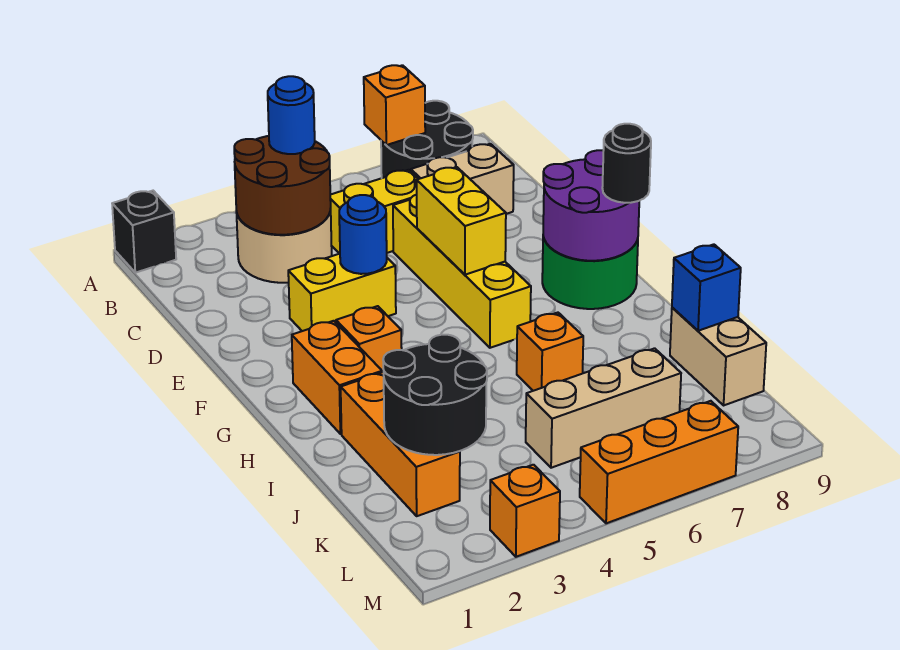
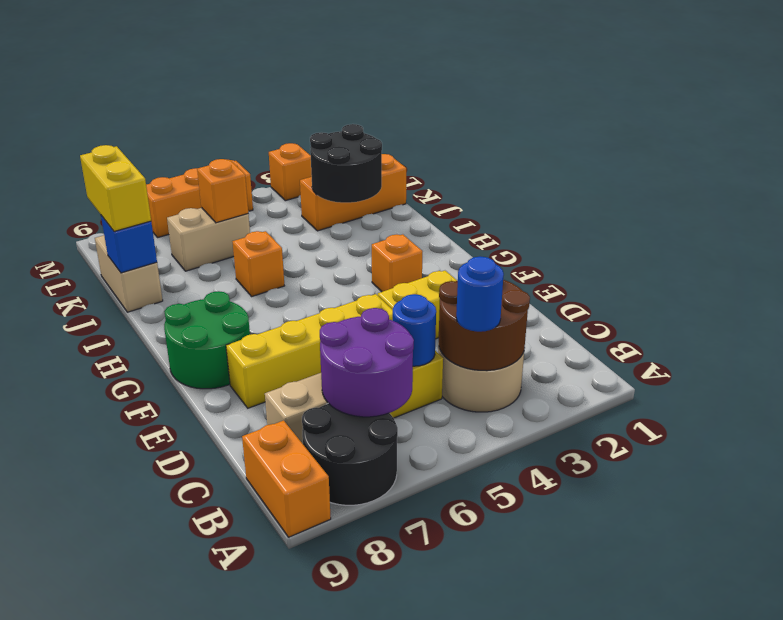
black 1x1 brick [112,191,176,273] -> none
orange 1x1 brick [364,65,425,145] -> orange 1x1 brick moved to [197,159,248,223]
yellow 1x4 brick [393,195,531,348] -> yellow 1x4 brick turned to [226,294,393,408]
blue 1x1 round brick [339,195,387,274] -> blue 1x1 round brick moved to [393,294,436,366]
yellow 1x2 brick [417,167,506,275] -> yellow 1x2 brick moved to [80,145,151,231]
purple 2x2 round brick [543,150,639,261] -> purple 2x2 round brick moved to [320,308,414,417]
orange 1x2 brick [292,321,382,434] -> orange 1x2 brick moved to [242,420,331,537]
black 1x1 round brick [602,124,651,203] -> none
orange 1x3 brick [341,372,460,516] -> orange 1x3 brick turned to [300,154,406,231]
tan 1x3 brick [526,348,681,468] -> tan 1x2 brick [167,208,250,271]

